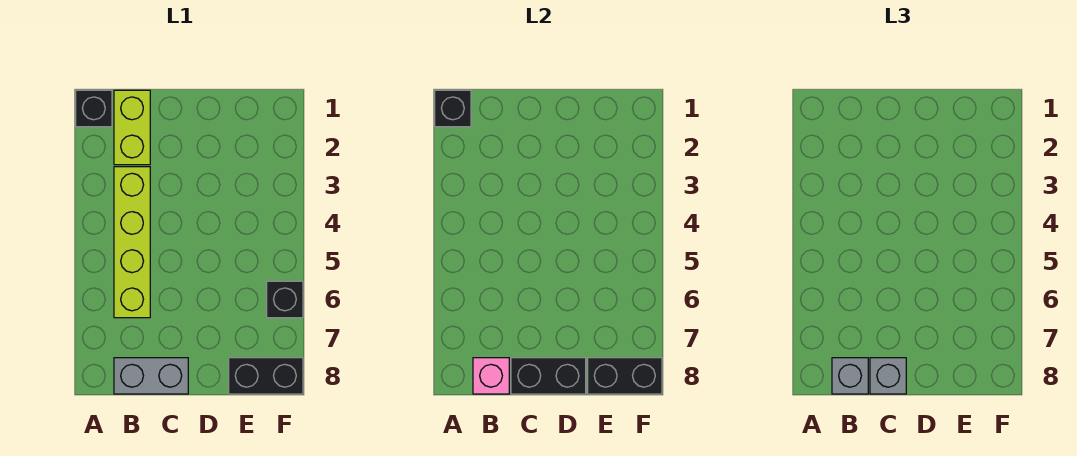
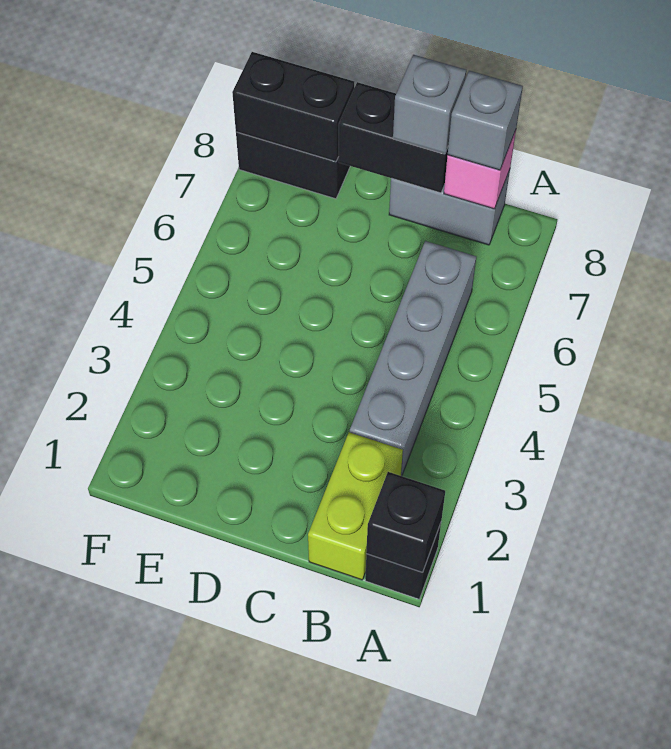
lime 1x4 brick [114,167,150,318] -> grey 1x4 brick [350,241,476,476]
black 1x1 brick [267,281,303,318] -> none

